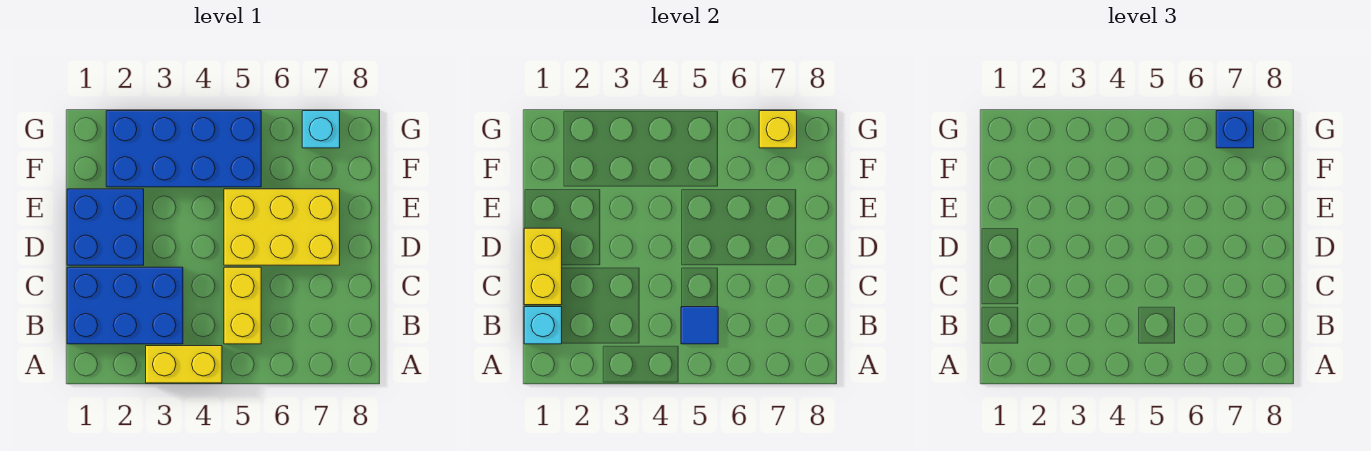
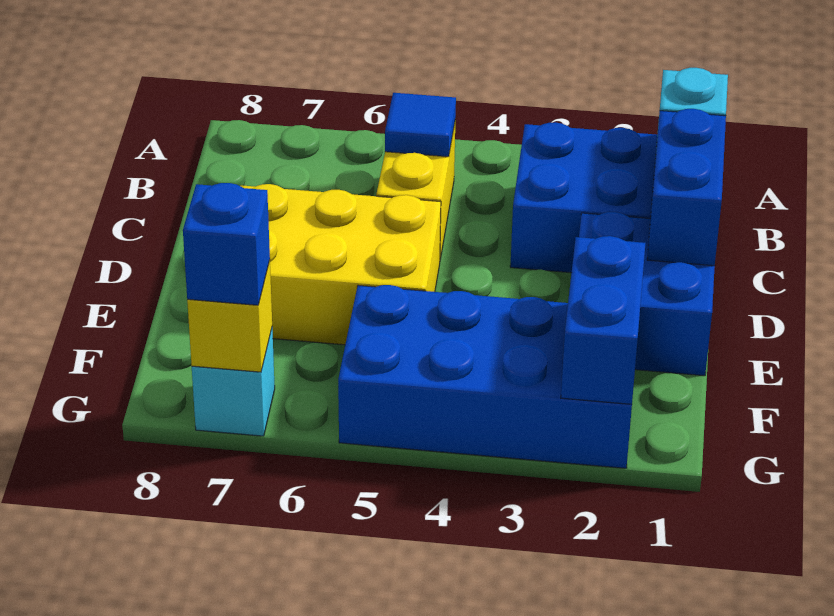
yellow 1x2 brick [146,346,222,383] -> none
yellow 1x2 brick [524,228,562,305] -> blue 1x2 brick [647,109,726,266]
none -> blue 1x2 brick [561,236,645,404]

